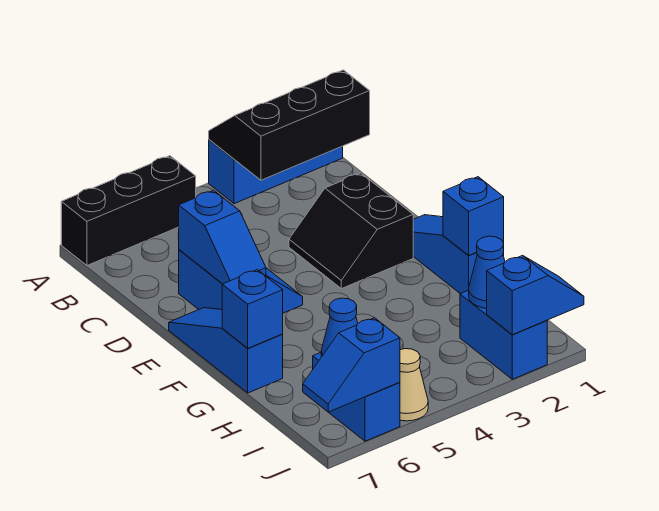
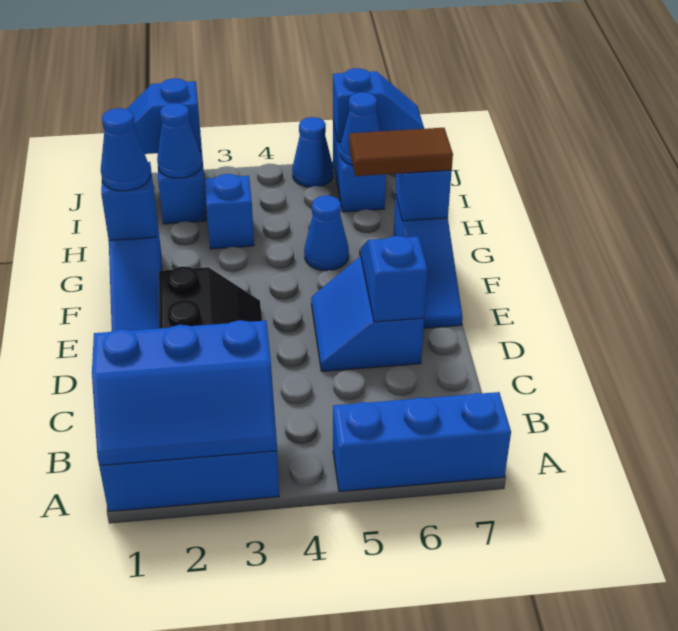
black 2x3 slope [209,70,370,180] -> blue 2x3 slope [92,320,277,466]
black 1x3 brick [61,156,196,265] -> blue 1x3 brick [333,392,511,492]
none -> blue 1x1 cone [101,108,150,191]
none -> blue 1x1 cone [304,196,349,271]
none -> brown 1x2 tile [349,128,453,176]
none -> blue 1x1 brick [205,174,254,249]
tan 1x1 cone [400,349,428,421] -> blue 1x1 cone [292,117,333,187]

